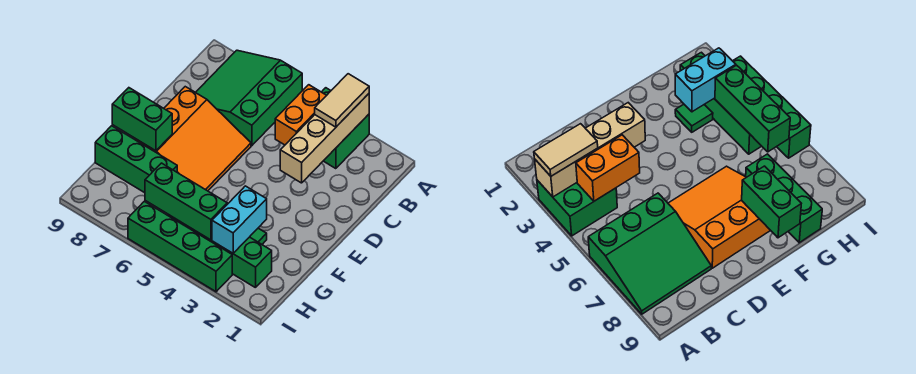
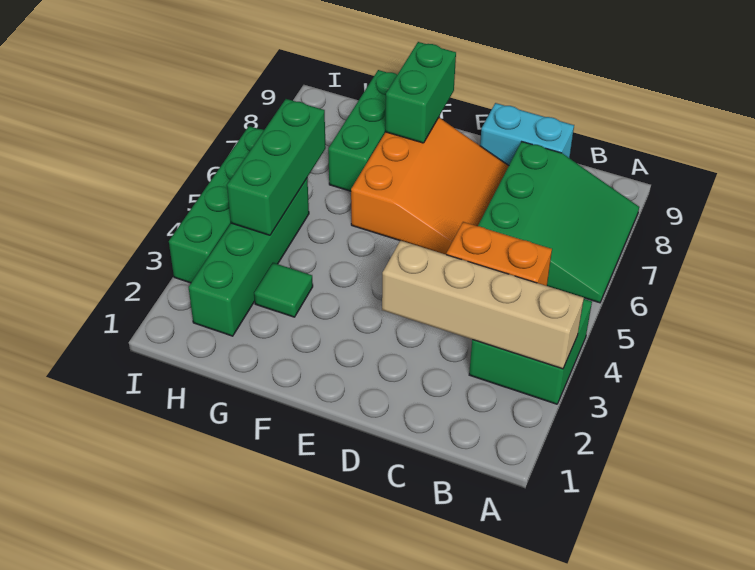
tan 1x2 tile [315,74,369,127] -> none
green 3x3 slope [196,50,302,146] -> green 3x3 slope turned to [478,142,639,303]
orange 3x3 slope [135,87,251,191] -> orange 3x3 slope turned to [351,118,509,254]
cyan 1x2 brick [212,186,267,253] -> cyan 1x2 brick moved to [480,103,574,165]

